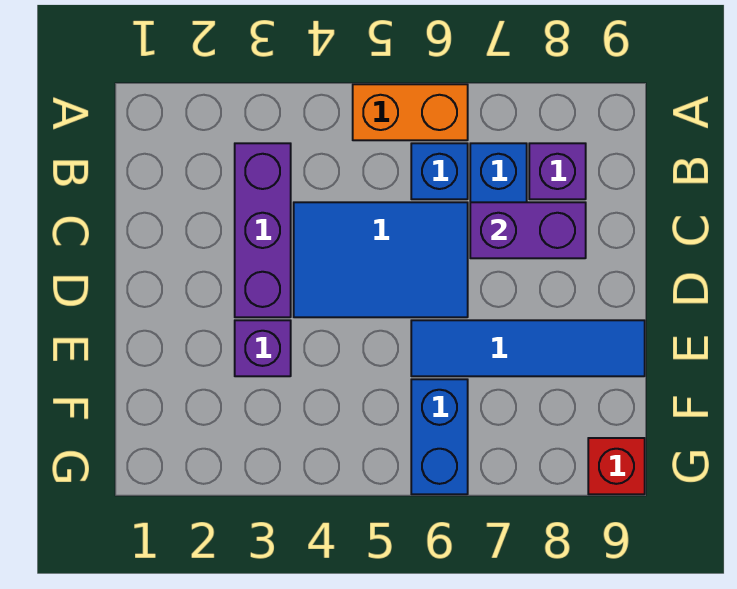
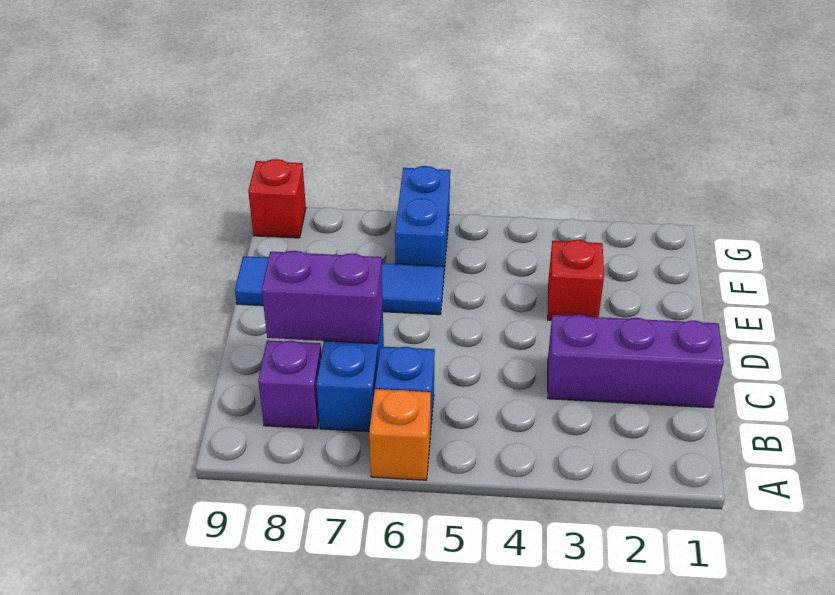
orange 1x2 brick [353,84,468,140] -> orange 1x1 brick [369,389,431,480]
purple 1x3 brick [235,143,291,317] -> purple 1x3 brick turned to [548,315,724,408]
blue 2x3 tile [294,202,468,317] -> none
purple 1x1 brick [235,320,291,376] -> red 1x1 brick [548,240,604,320]

